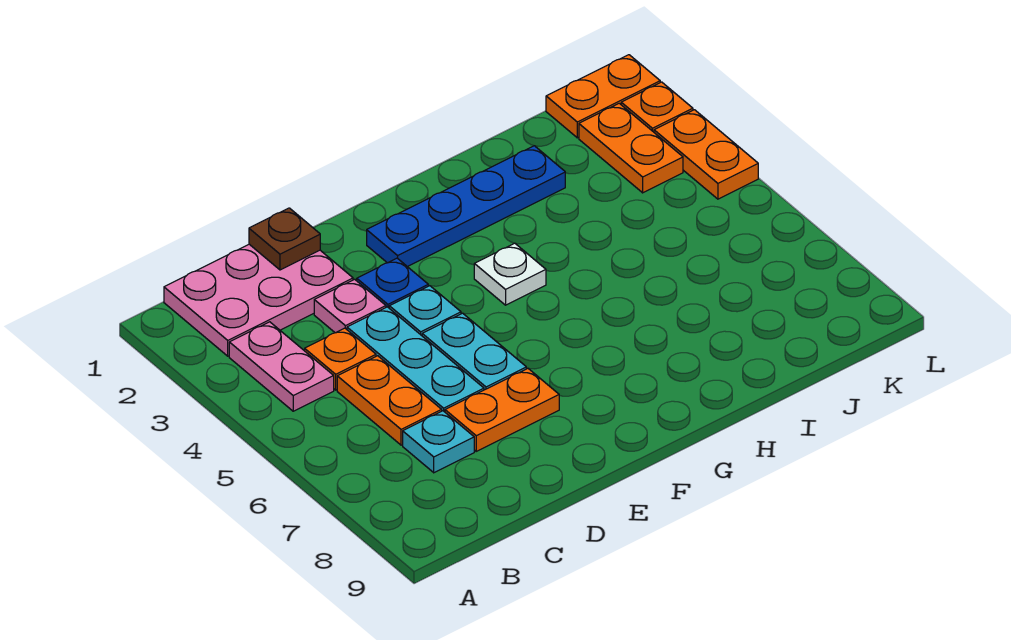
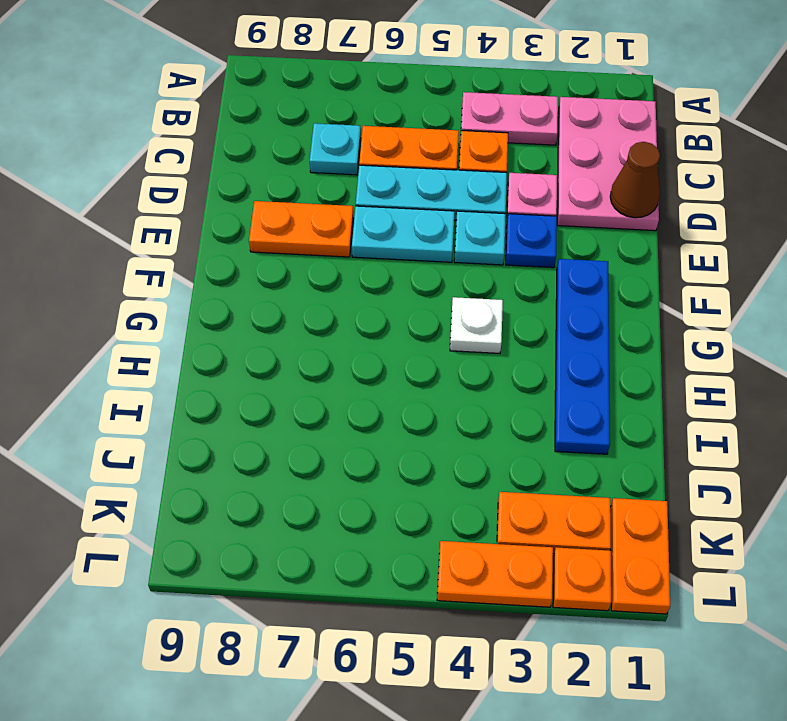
brown 1x1 plate [249,208,320,270] -> brown 1x1 cone [610,142,660,218]
orange 1x2 plate [445,369,559,451] -> orange 1x2 plate turned to [249,201,353,257]

